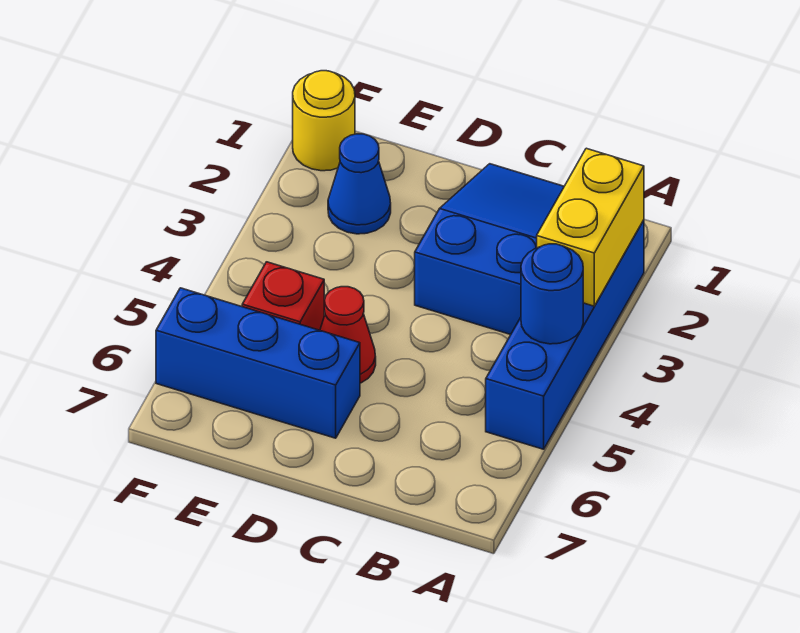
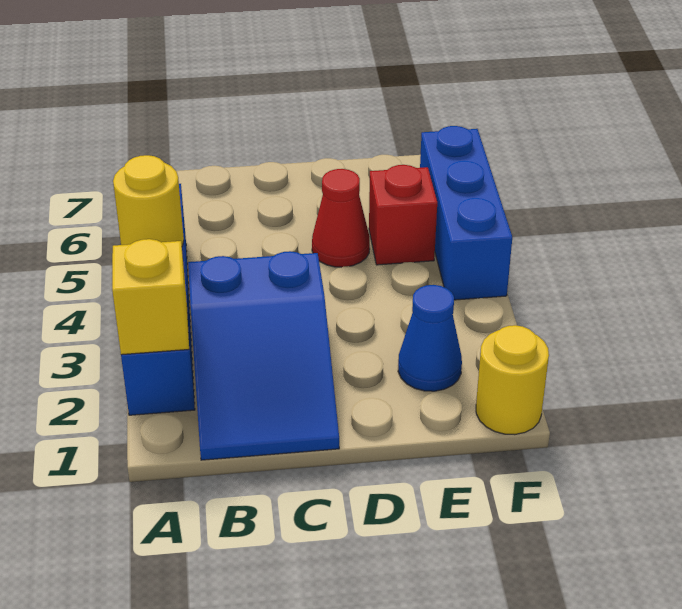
yellow 1x2 brick [537,148,644,306] -> yellow 1x1 brick [112,239,189,355]
blue 1x1 round brick [521,244,583,344] -> yellow 1x1 round brick [113,155,184,246]
blue 1x3 brick [156,288,360,438] -> blue 1x3 brick turned to [420,126,512,300]

